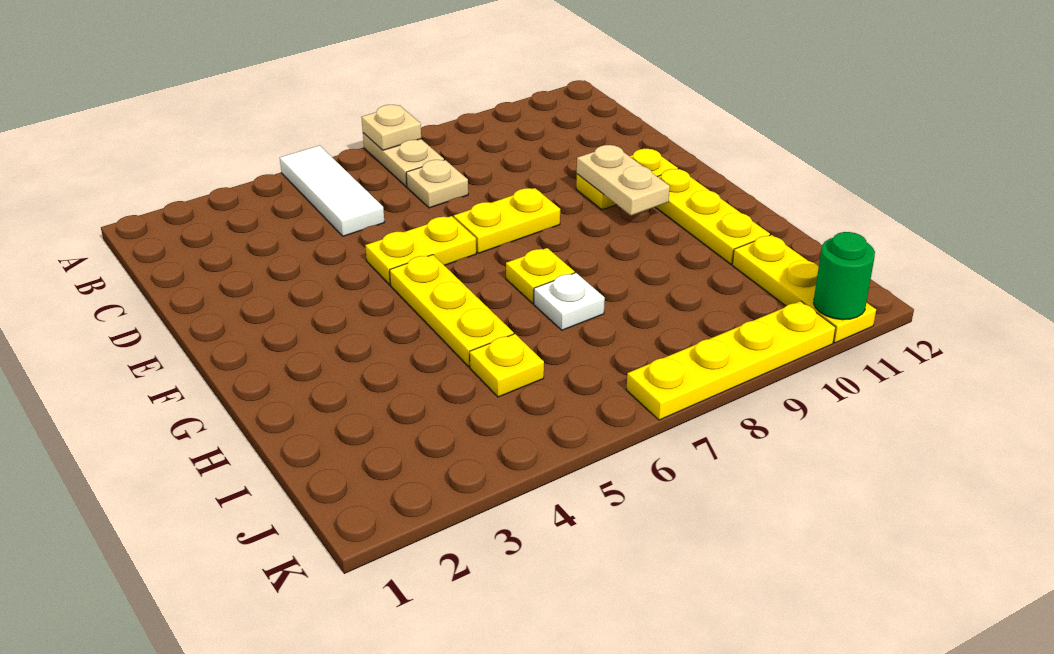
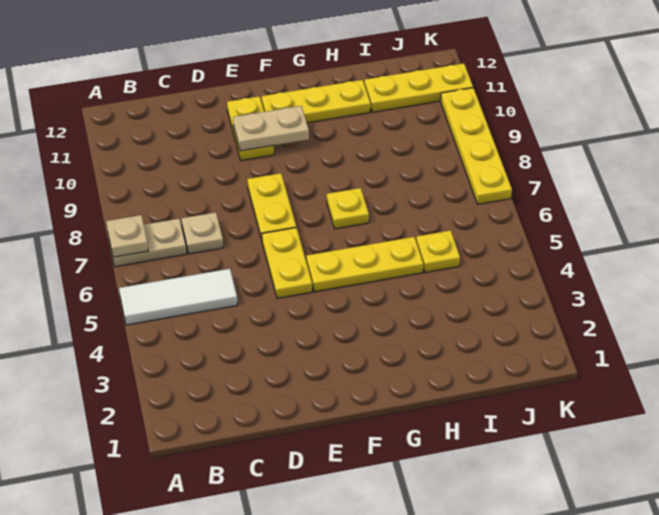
white 1x1 plate [534,273,605,330] -> none
green 1x1 round brick [813,232,875,320] -> none

